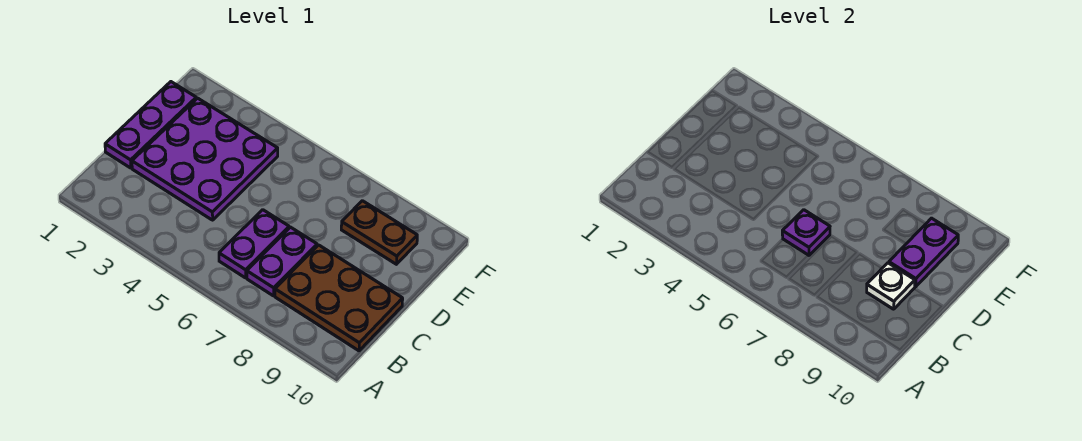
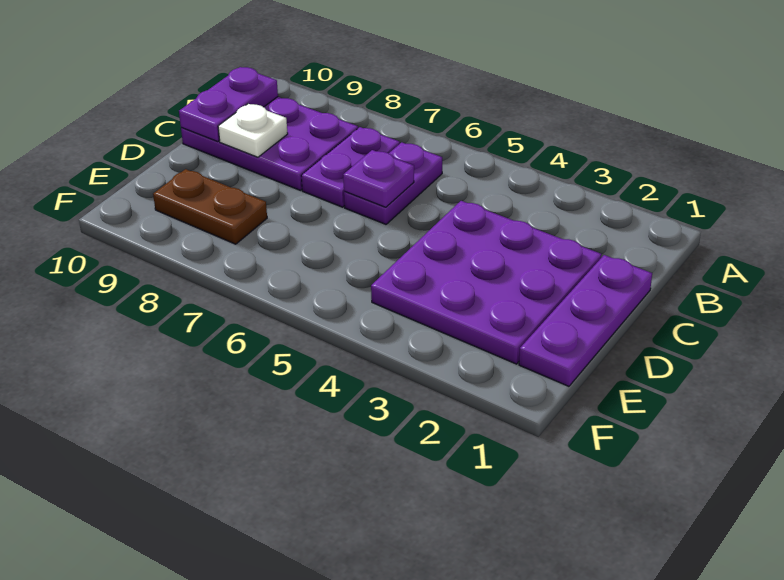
brown 2x3 plate [275,245,403,351] -> purple 2x3 plate [181,97,358,190]
purple 1x2 plate [889,218,958,287] -> purple 1x2 plate moved to [179,67,278,142]

